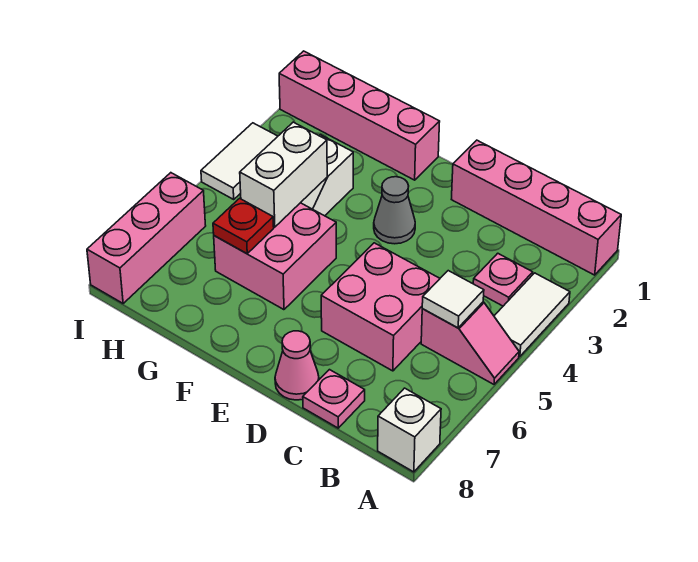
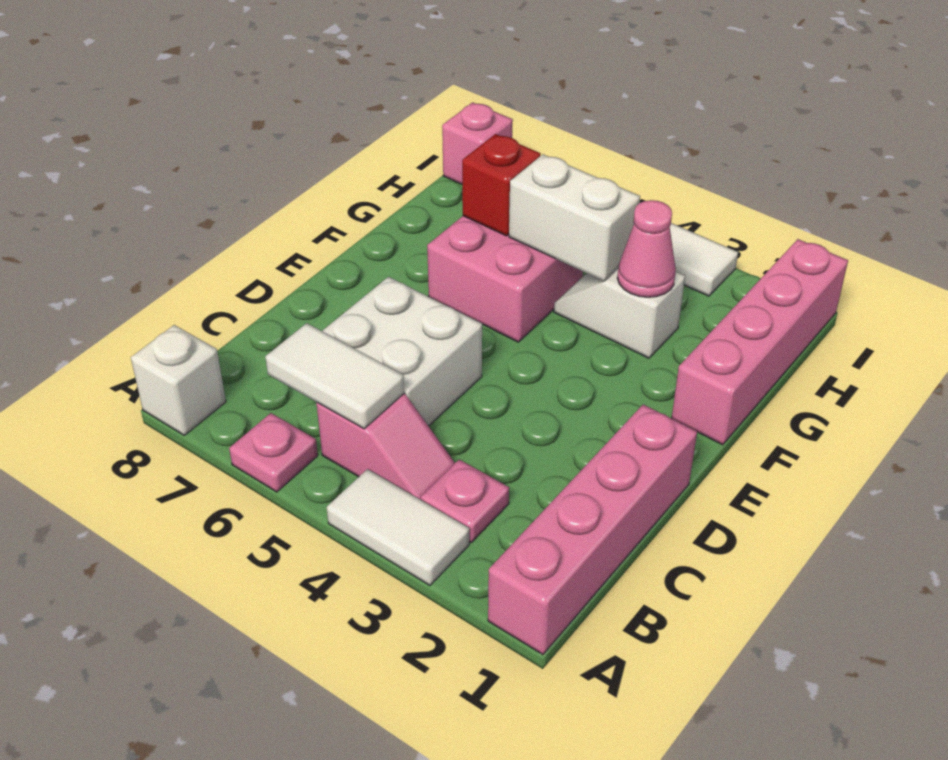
pink 1x2 slope [421,302,519,384] -> pink 1x2 slope turned to [316,394,455,500]
white 1x1 tile [422,271,484,328] -> white 1x2 tile [265,323,404,429]
pink 2x2 brick [321,243,440,371] -> white 2x2 brick [322,277,482,426]
pink 1x1 plate [303,370,365,428] -> pink 1x1 plate moved to [229,413,318,492]
pink 1x1 cone [275,331,319,400] -> pink 1x1 cone moved to [617,200,676,297]
grey 1x1 cone [374,177,415,244] -> none
red 1x1 plate [213,198,274,254] -> red 1x1 brick [462,134,540,236]
pink 1x3 brick [87,173,206,303] -> pink 1x1 brick [442,102,513,184]

